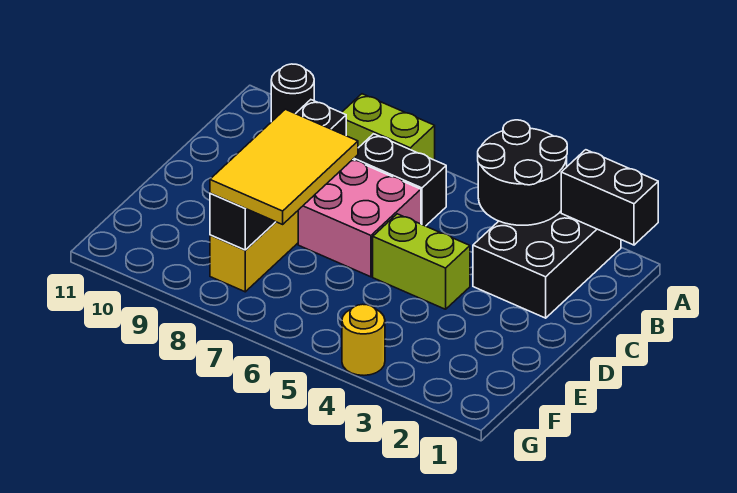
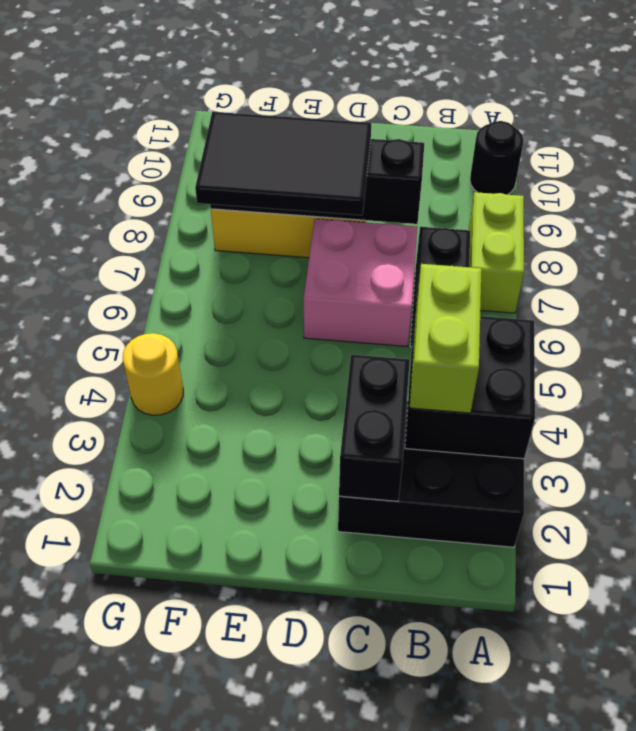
black 1x2 brick [561,150,658,245] -> black 1x2 brick moved to [339,355,410,501]
black 2x2 round brick [478,120,567,225] -> black 2x2 brick [405,315,535,459]
lime 1x2 brick [373,214,470,309] -> lime 1x2 brick moved to [409,264,482,413]
yellow 2x3 tile [210,109,358,224] -> black 2x3 tile [195,112,371,215]

